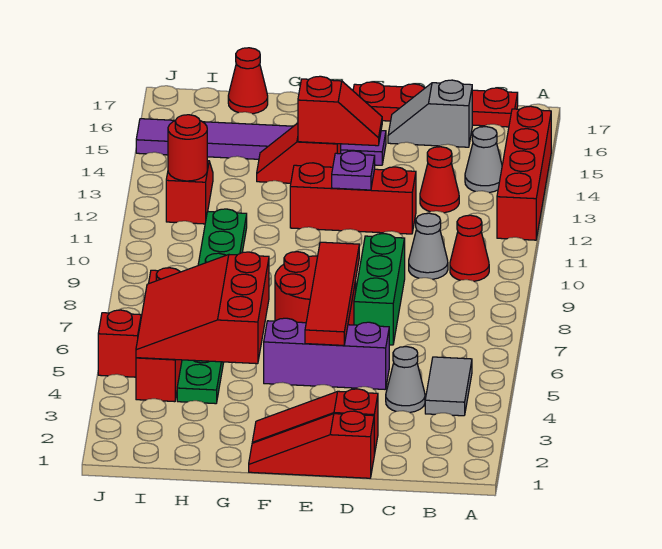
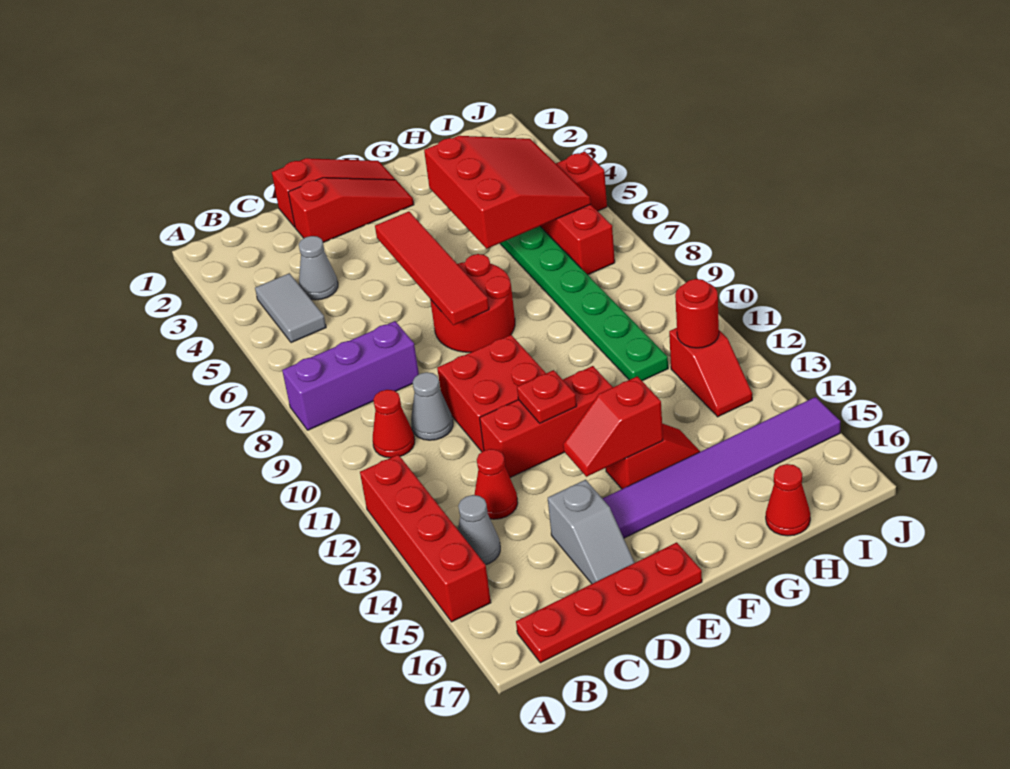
grey 1x2 slope [388,80,472,147] -> grey 1x2 slope turned to [548,480,635,584]
purple 1x3 brick [264,318,389,389] -> purple 1x3 brick moved to [282,321,419,430]
green 1x3 brick [354,234,405,345] -> none
none -> red 2x2 brick [437,335,546,452]
purple 1x1 plate [332,151,375,190] -> red 1x1 plate [517,370,577,423]

